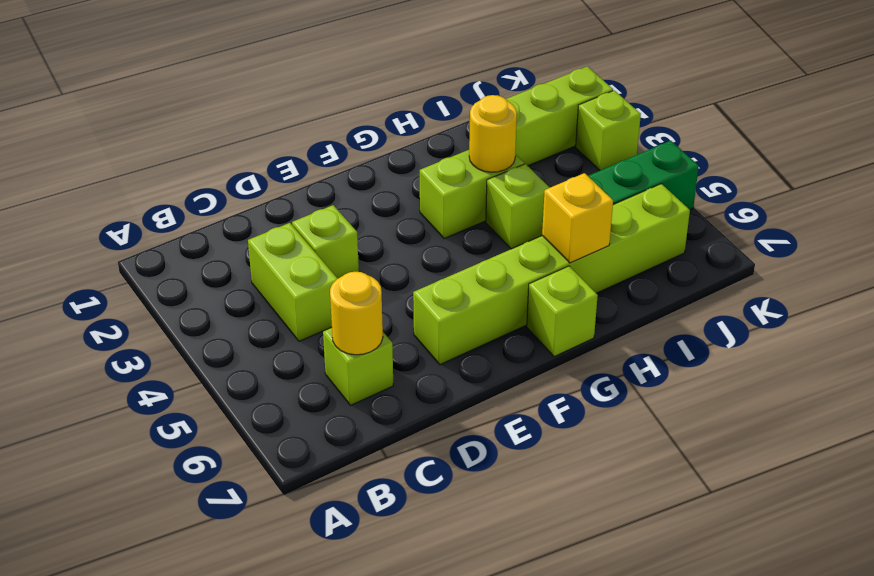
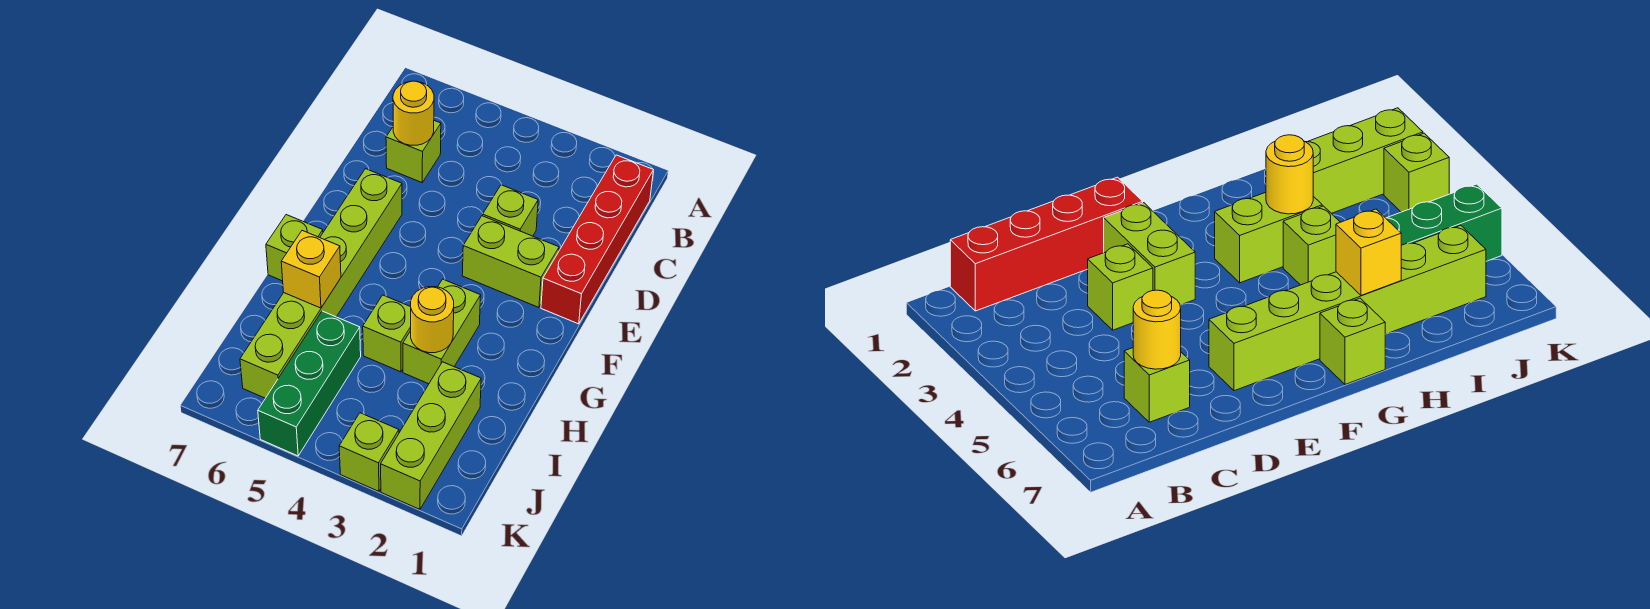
none -> red 1x4 brick [541,155,653,324]
lime 1x2 brick [248,223,338,341] -> lime 1x2 brick moved to [462,216,559,307]

